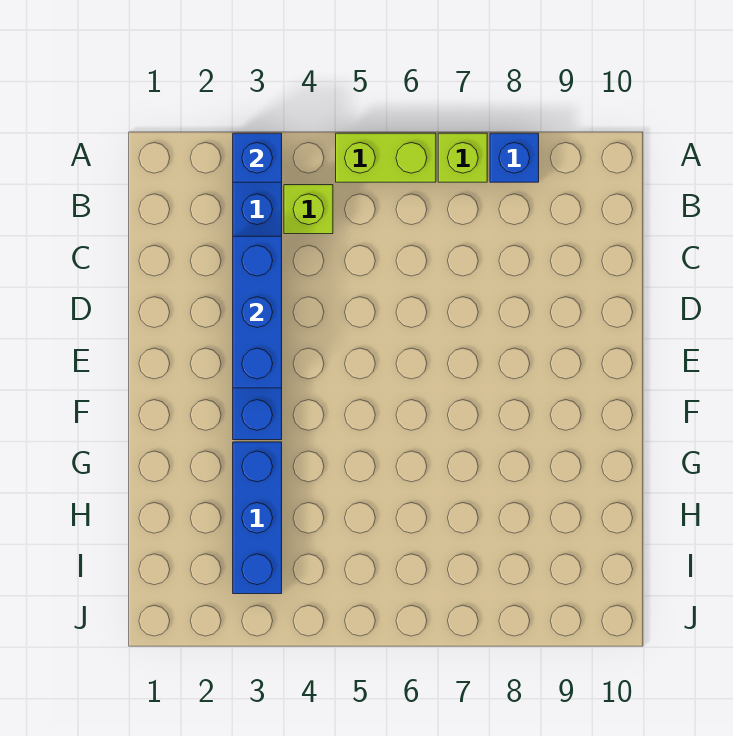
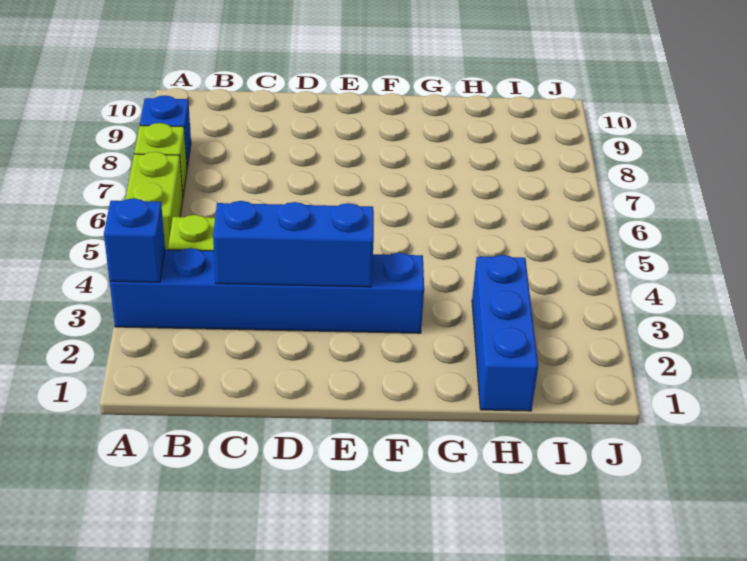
blue 1x3 brick [233,442,282,594] -> blue 1x3 brick turned to [472,255,538,411]

